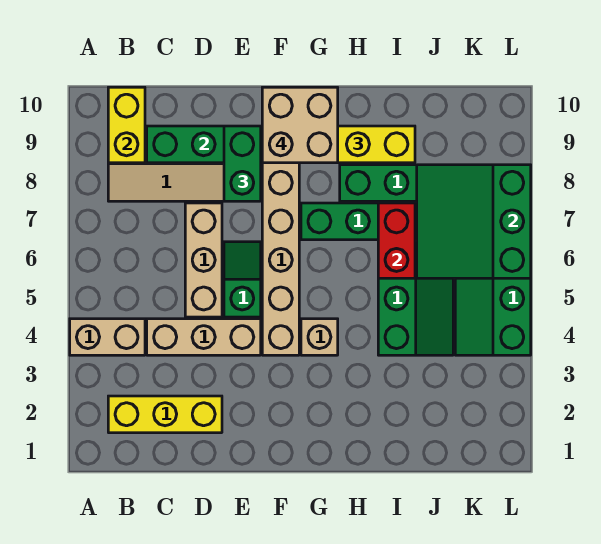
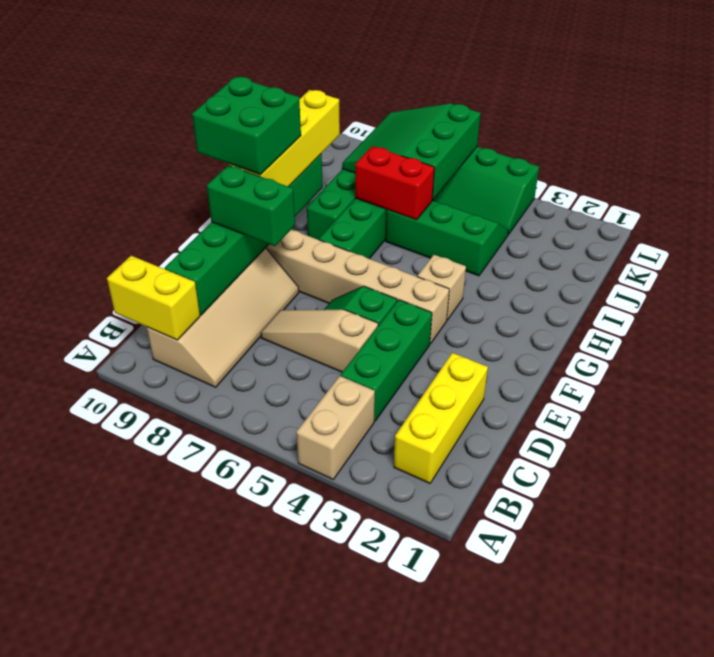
tan 1x3 brick [147,319,261,355] -> green 1x3 brick [341,300,432,421]
tan 1x3 brick [185,203,222,317] -> tan 1x3 slope [261,310,378,372]
tan 2x2 brick [262,87,338,163] -> green 2x2 brick [192,77,301,175]
green 3x3 slope [417,165,531,278] -> green 3x3 slope turned to [342,103,480,200]

